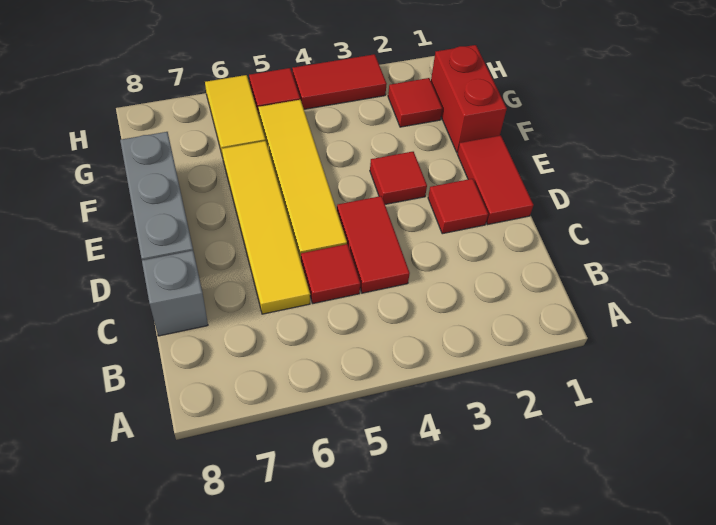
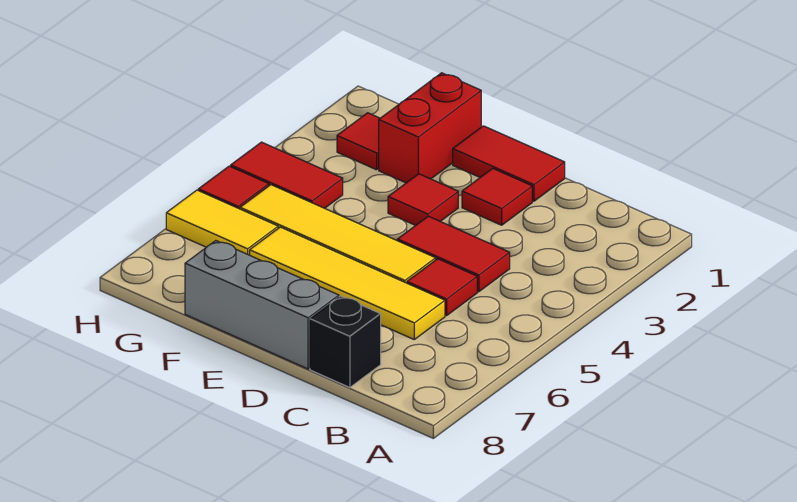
grey 1x1 brick [142,251,208,336] -> black 1x1 brick [310,296,381,388]
red 1x2 brick [431,45,507,153] -> red 1x2 brick turned to [379,73,481,183]
red 1x2 tile [292,54,387,109] -> red 1x2 tile turned to [231,142,343,208]

